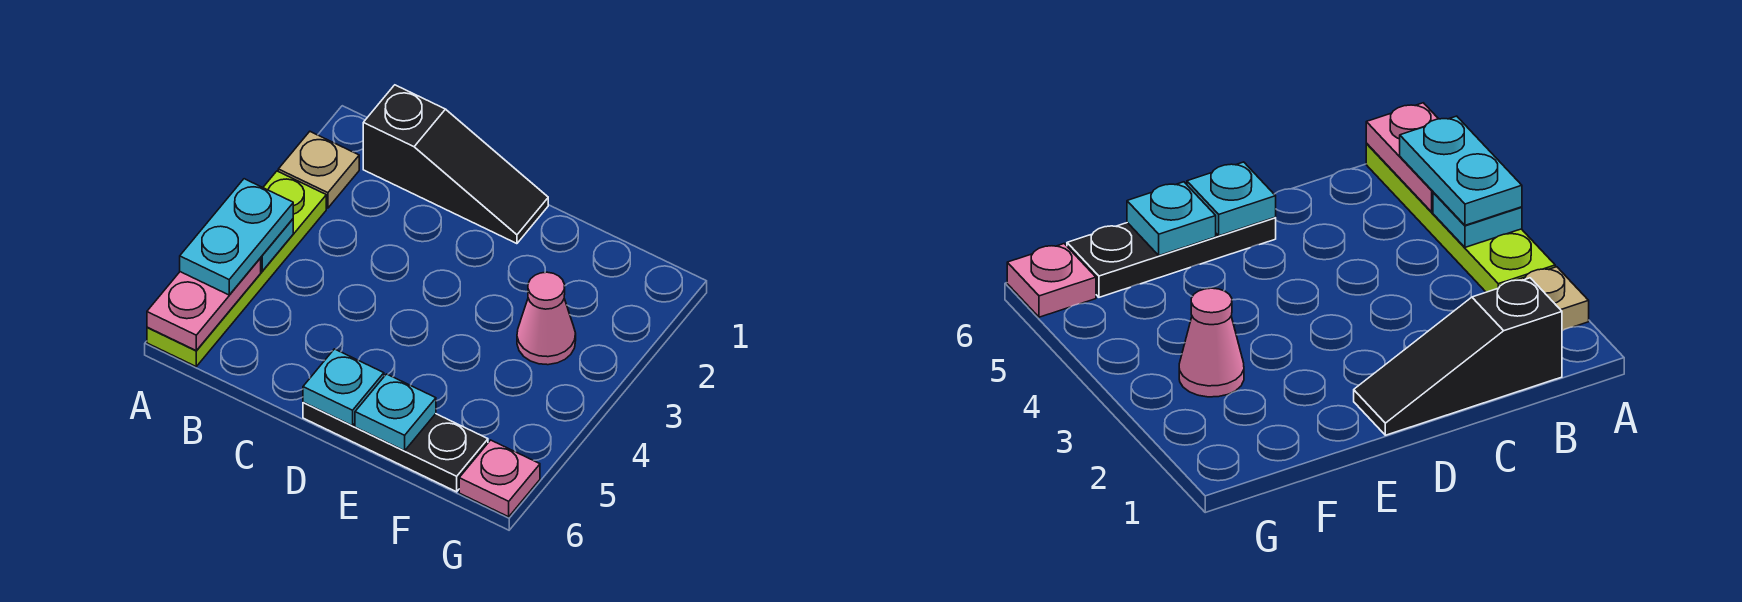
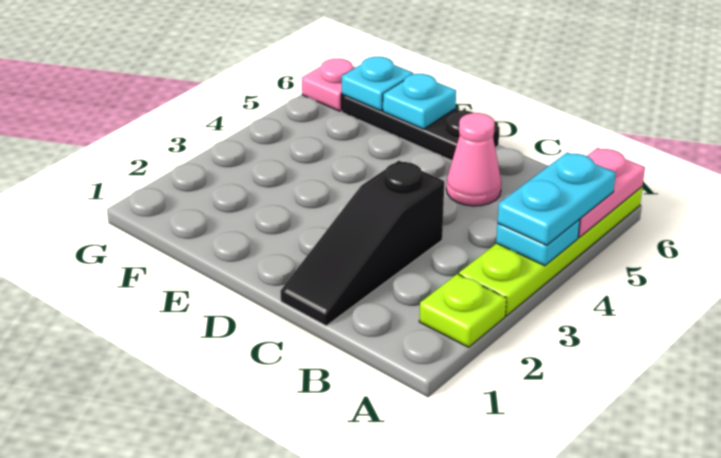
tan 1x1 plate [278,132,359,208] -> lime 1x1 plate [419,274,506,347]
black 1x3 slope [363,85,548,244] -> black 1x3 slope turned to [281,161,444,326]
cyan 1x1 plate [303,349,384,426] -> cyan 1x1 plate moved to [342,57,413,111]
pink 1x1 cone [517,272,576,365] -> pink 1x1 cone moved to [446,113,501,206]

